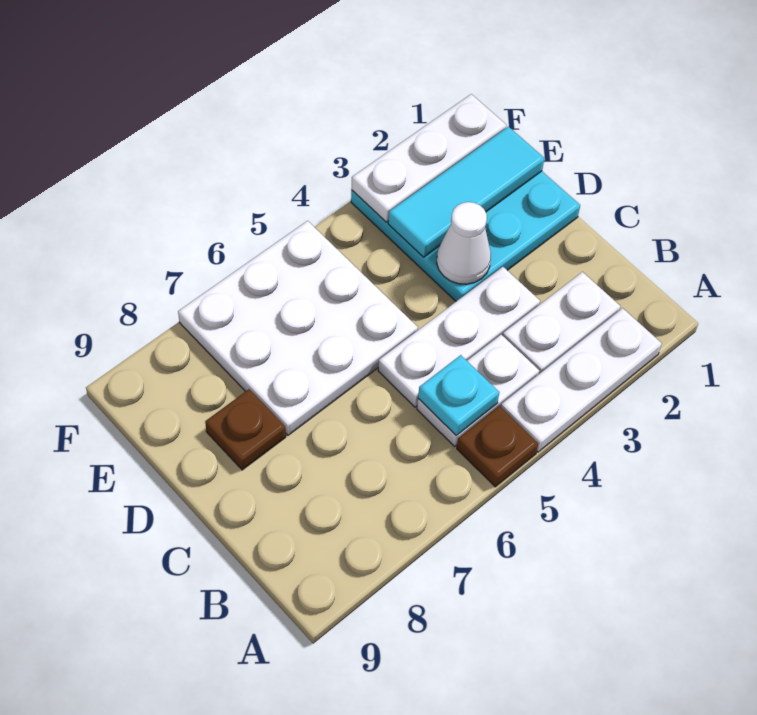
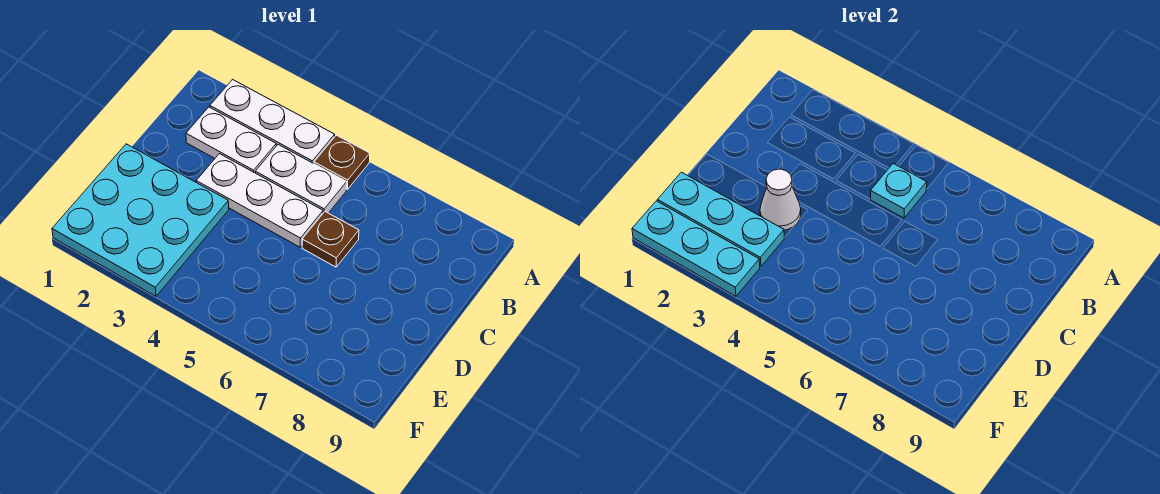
white 3x3 plate [178,221,418,435] -> none
brown 1x1 plate [205,389,286,470] -> brown 1x1 plate moved to [302,212,359,267]
cyan 1x3 tile [388,127,544,257] -> cyan 1x3 plate [658,172,784,267]
white 1x3 plate [351,94,506,222] -> cyan 1x3 plate [632,201,760,296]

